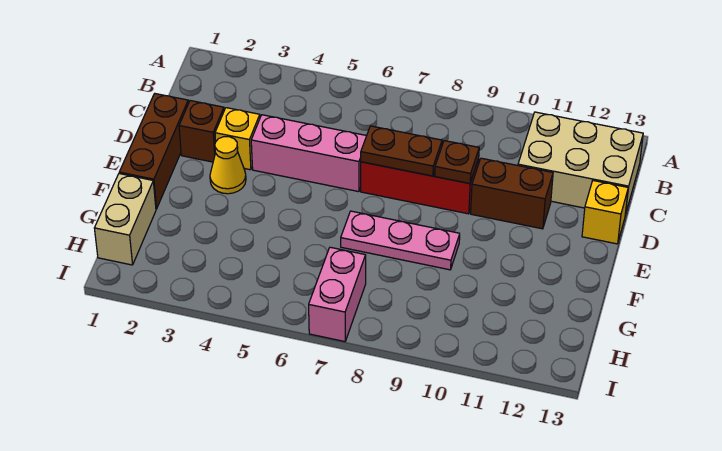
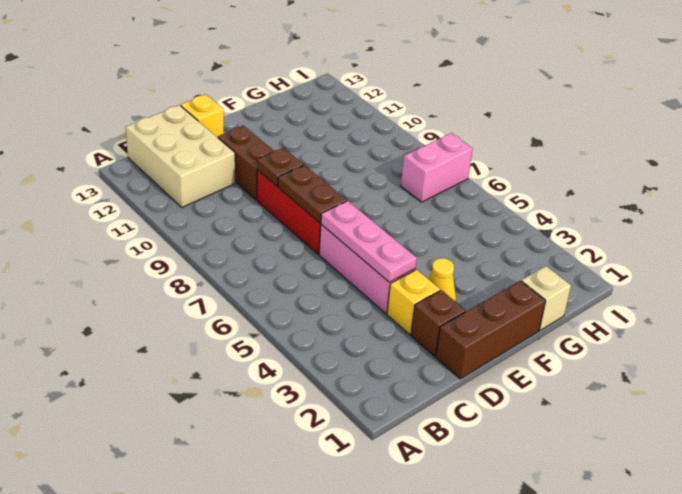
pink 1x3 plate [341,211,460,270] -> pink 1x3 plate moved to [321,201,417,282]
tan 1x2 brick [94,174,156,265] -> tan 1x1 brick [521,266,571,330]

